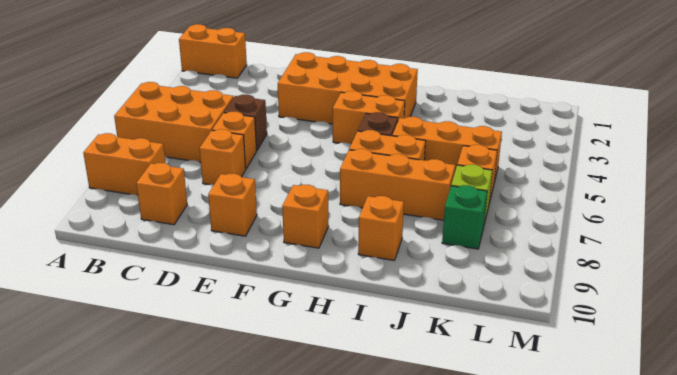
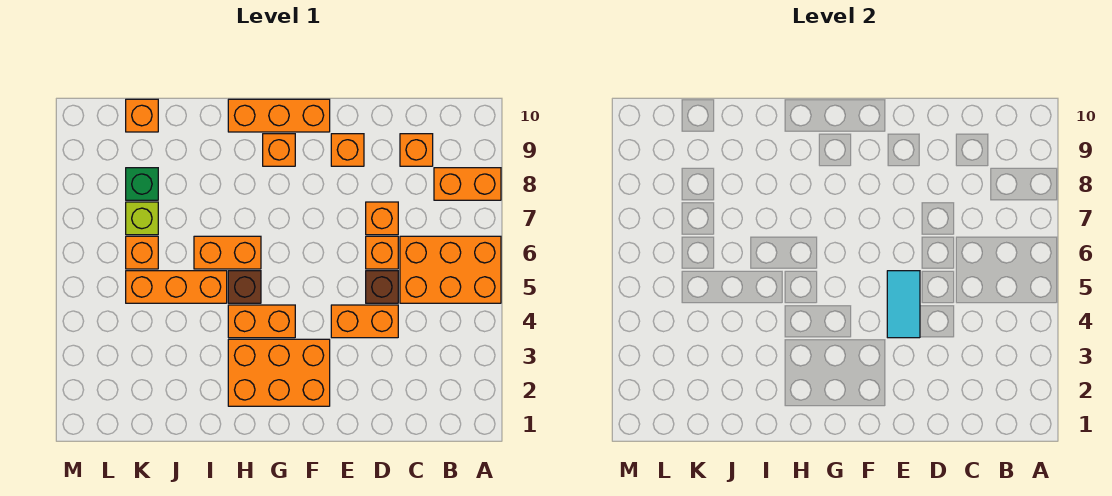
orange 1x2 brick [179,24,247,78] -> orange 1x2 brick moved to [331,305,398,338]
orange 2x4 brick [278,52,418,124] -> orange 2x3 brick [228,339,330,406]
none -> cyan 1x2 tile [887,271,920,338]
orange 1x3 brick [340,149,455,220] -> orange 1x3 brick moved to [228,99,330,132]
orange 1x1 brick [358,196,404,260] -> orange 1x1 brick moved to [126,99,158,132]

